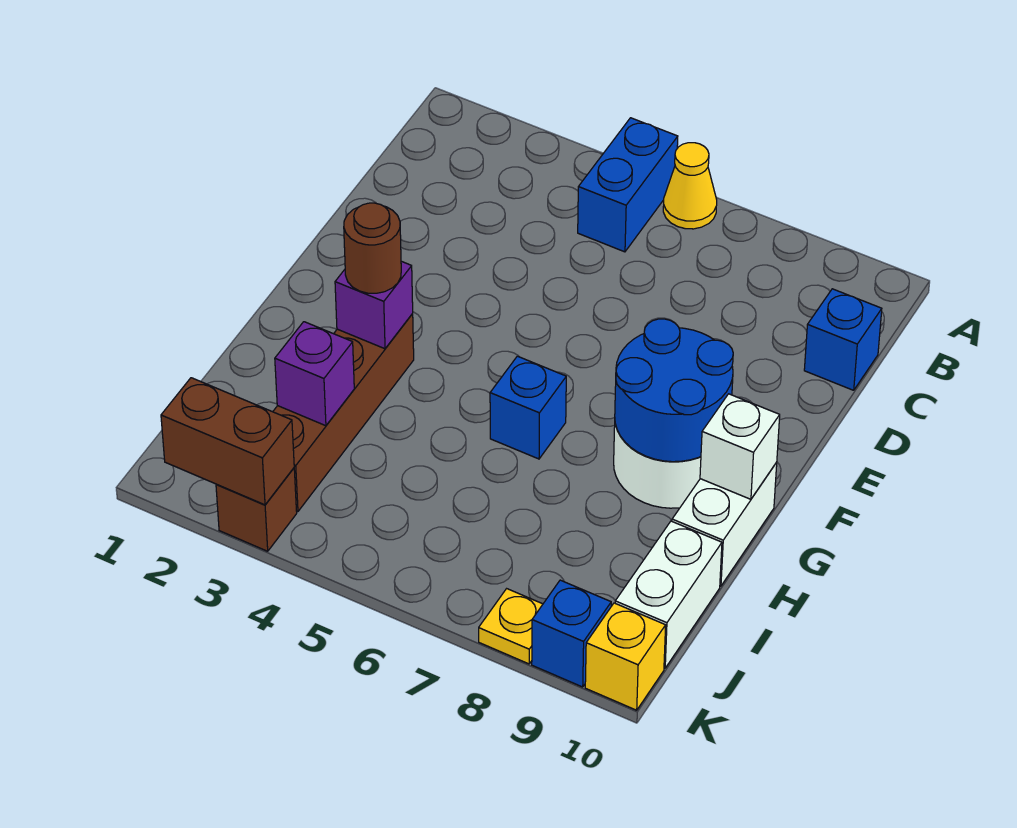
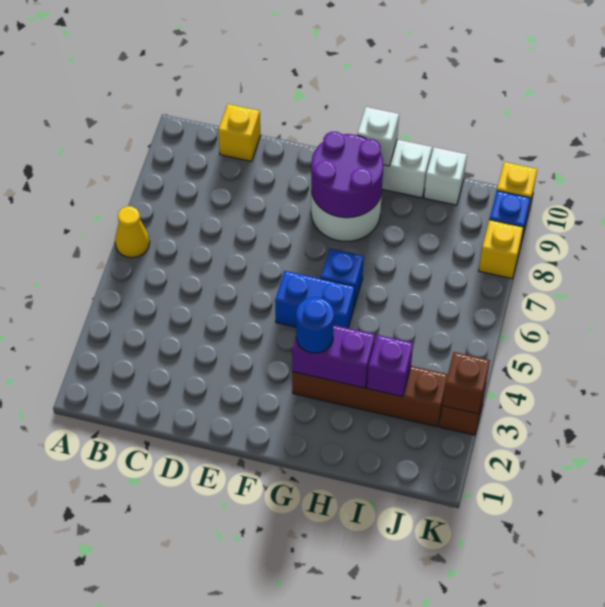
blue 1x2 brick [578,118,678,252] -> blue 1x2 brick moved to [275,271,355,328]
blue 1x1 brick [804,289,882,390] -> yellow 1x1 brick [218,104,261,161]
blue 2x2 round brick [615,319,733,462] -> purple 2x2 round brick [311,132,383,218]
purple 1x1 brick [335,261,413,349] -> purple 1x2 brick [292,325,375,388]
brown 1x1 round brick [344,203,401,293] -> blue 1x1 round brick [296,297,334,353]
white 1x2 brick [615,521,722,668] -> white 1x1 brick [424,147,467,205]
brown 1x2 brick [161,378,294,505] -> brown 1x1 brick [443,352,490,414]
yellow 1x1 plate [479,589,543,664] -> yellow 1x1 brick [479,220,523,279]

